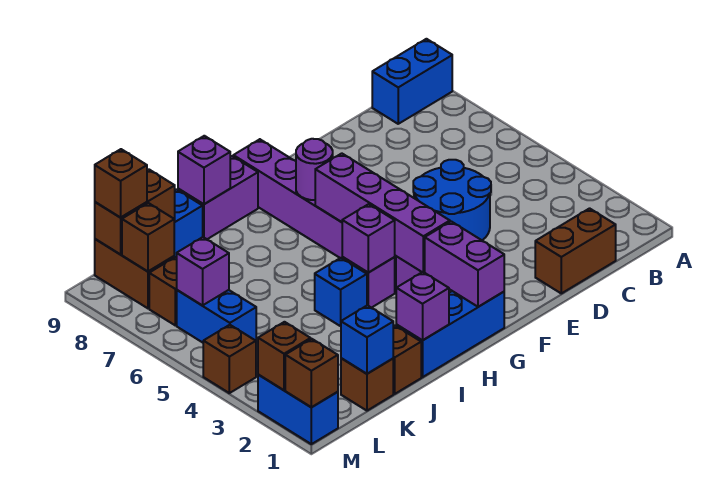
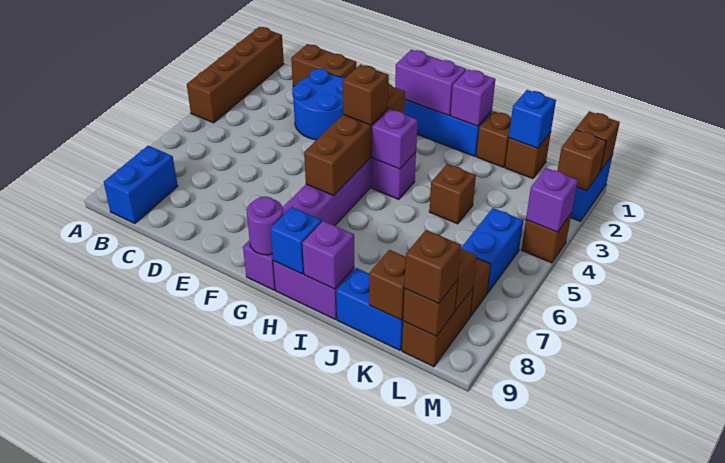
none -> brown 1x4 brick [187,27,284,123]
blue 1x2 brick [372,39,452,124] -> blue 1x2 brick turned to [104,146,178,224]
blue 2x2 round brick [413,160,491,240] -> blue 2x2 round brick moved to [292,69,345,140]
purple 1x2 brick [424,221,504,307] -> purple 1x2 brick turned to [395,50,466,116]
purple 1x4 brick [315,153,450,272] -> brown 1x4 brick [304,84,405,196]
none -> brown 1x1 brick [343,65,389,125]
purple 1x1 round brick [296,139,333,200] -> purple 1x1 round brick moved to [247,197,283,255]
blue 1x1 brick [315,258,367,326] -> blue 1x1 brick moved to [270,207,322,274]
none -> brown 1x1 brick [429,164,476,224]
purple 1x1 brick [177,237,229,305] -> purple 1x1 brick moved to [526,168,578,232]

